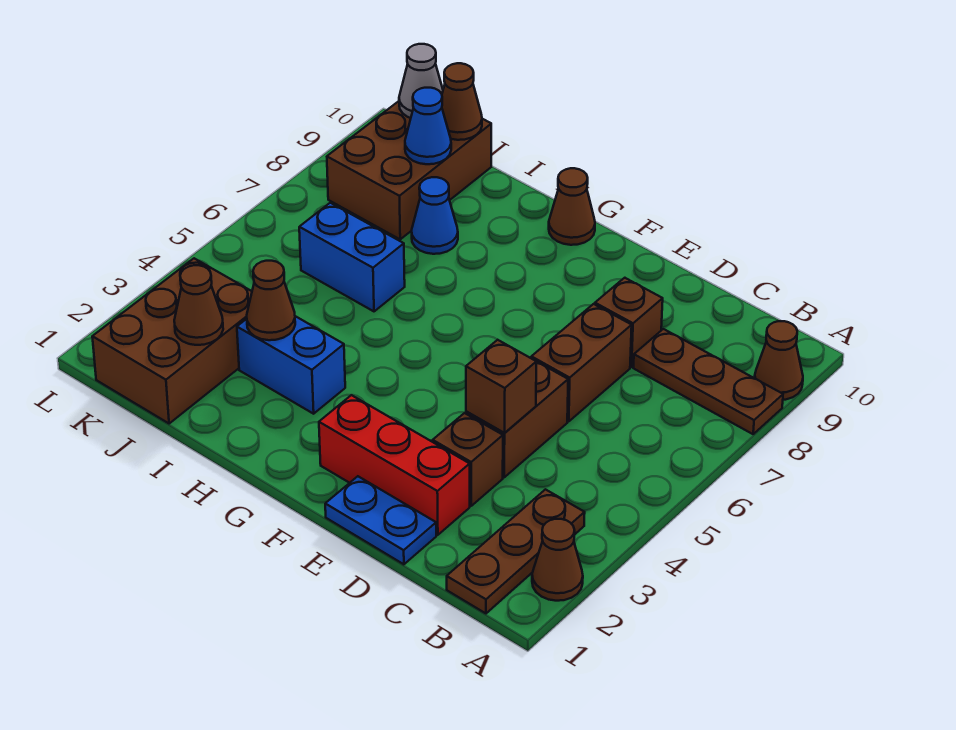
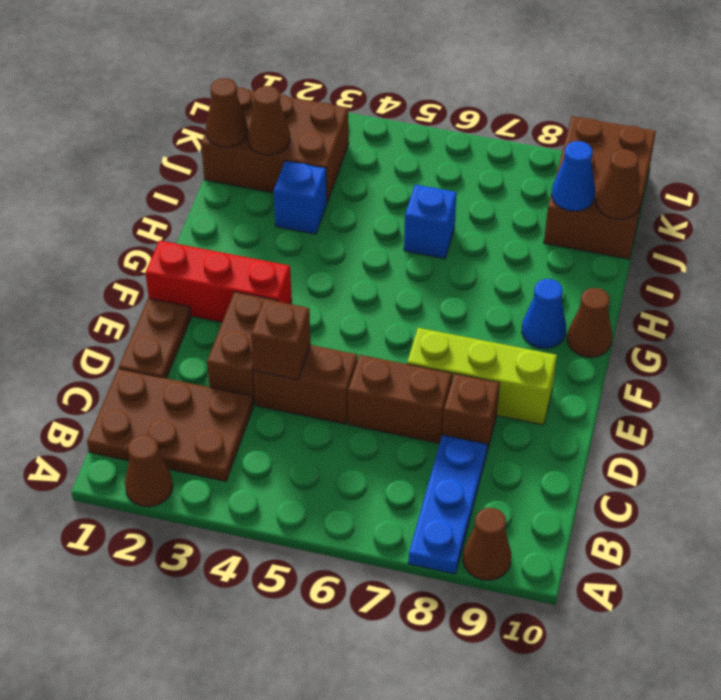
brown 1x3 plate [634,329,783,434] -> blue 1x3 plate [408,435,488,574]
brown 1x3 plate [447,489,585,613] -> brown 2x3 plate [87,369,253,481]
blue 1x2 plate [325,476,436,564] -> brown 1x2 plate [119,298,191,378]
red 1x3 brick [319,395,470,535] -> red 1x3 brick turned to [145,240,292,322]
brown 1x1 brick [433,413,503,506] -> brown 1x2 brick [207,292,277,405]
none -> lime 1x3 brick [407,328,557,425]
blue 1x2 brick [237,316,345,414] -> blue 1x1 brick [274,161,327,234]
brown 1x1 cone [247,261,295,340] -> brown 1x1 cone moved to [206,78,248,147]
blue 1x2 brick [299,203,405,311] -> blue 1x1 brick [404,185,457,259]
blue 1x1 cone [412,177,458,254] -> blue 1x1 cone moved to [522,279,566,348]
brown 2x3 brick [327,101,491,239] -> brown 2x3 brick turned to [544,116,656,259]
grey 1x1 cone [399,44,443,118] -> none

